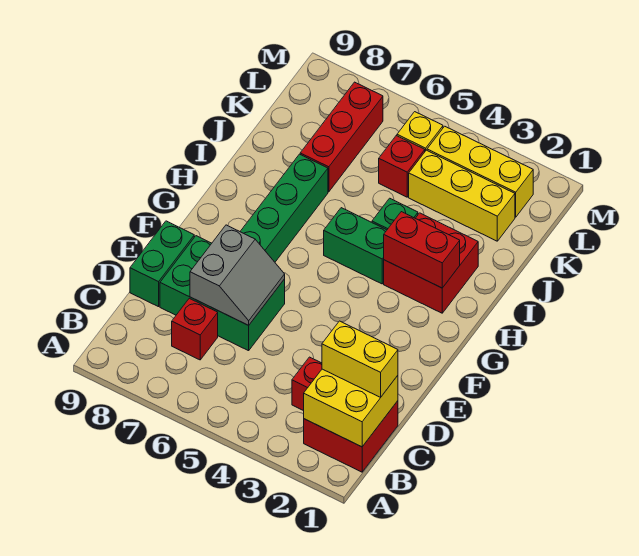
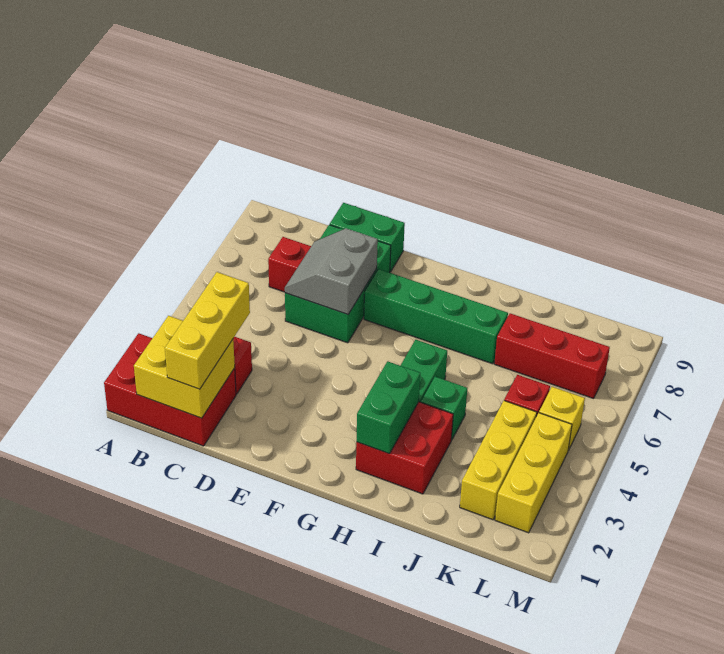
red 2x2 brick [304,401,398,472] -> red 2x3 brick [104,333,236,446]
yellow 1x2 brick [322,321,398,398] -> yellow 1x3 brick [165,272,250,389]
grey 2x2 slope [190,225,285,325] -> grey 2x2 slope turned to [285,229,378,314]
red 1x2 brick [384,212,460,288] -> green 1x2 brick [356,361,420,454]

